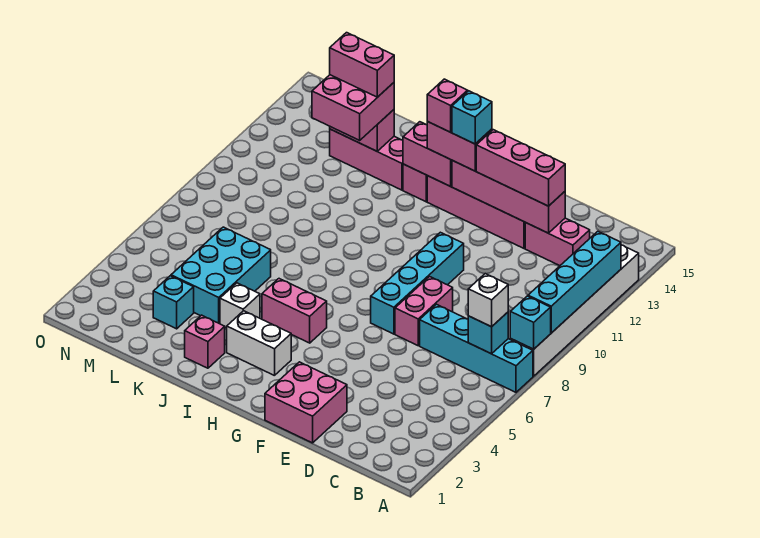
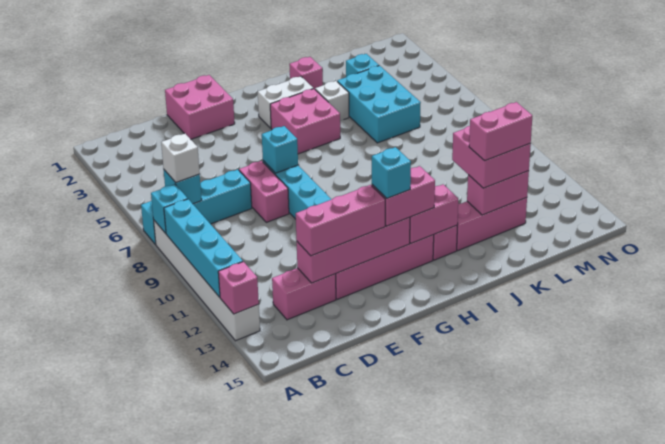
none -> cyan 1x1 brick [262,126,298,173]
pink 1x2 brick [262,279,327,343] -> pink 2x2 brick [270,89,340,154]
pink 1x1 brick [427,79,468,132] -> pink 1x1 brick moved to [218,262,259,314]

